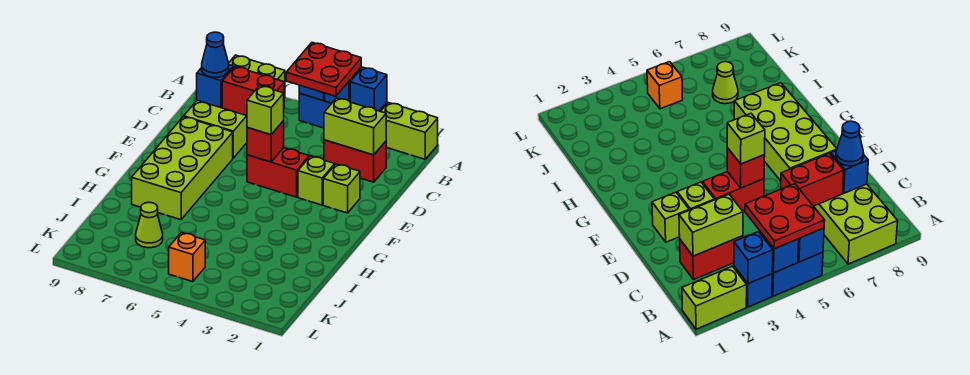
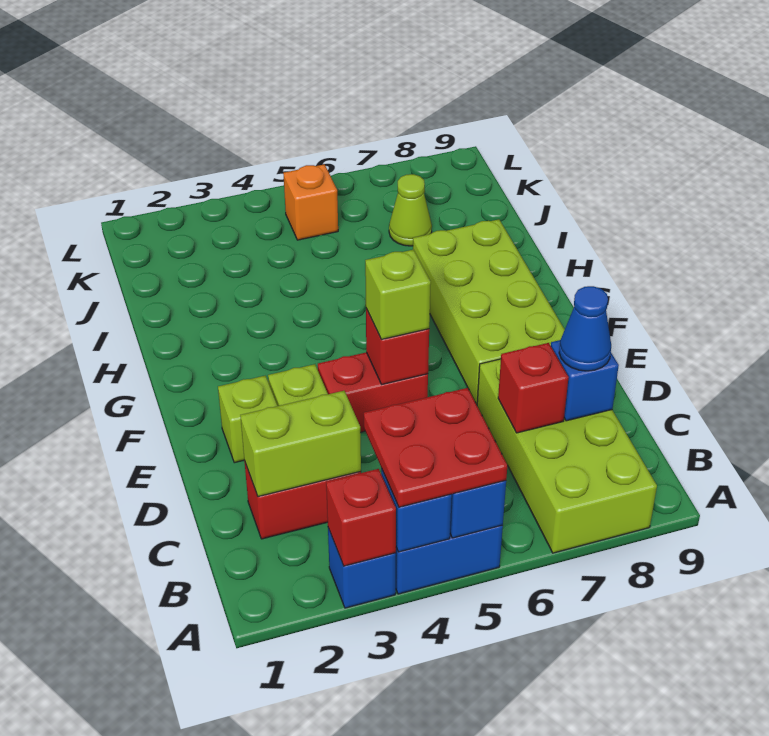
lime 1x2 brick [381,103,438,159] -> none
blue 1x1 brick [350,67,387,111] -> red 1x1 brick [326,469,396,566]
red 1x2 brick [222,67,284,116] -> red 1x1 brick [498,343,569,433]

